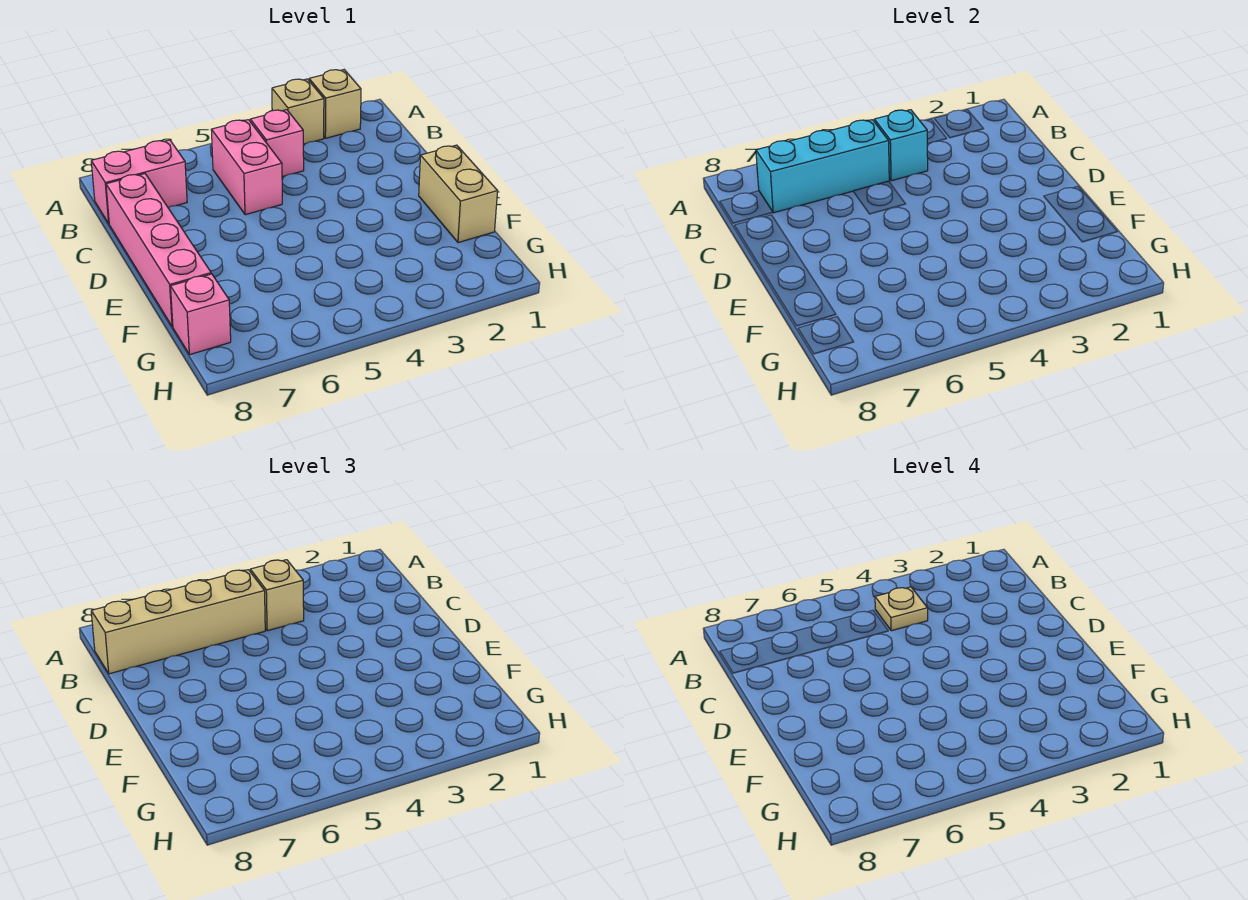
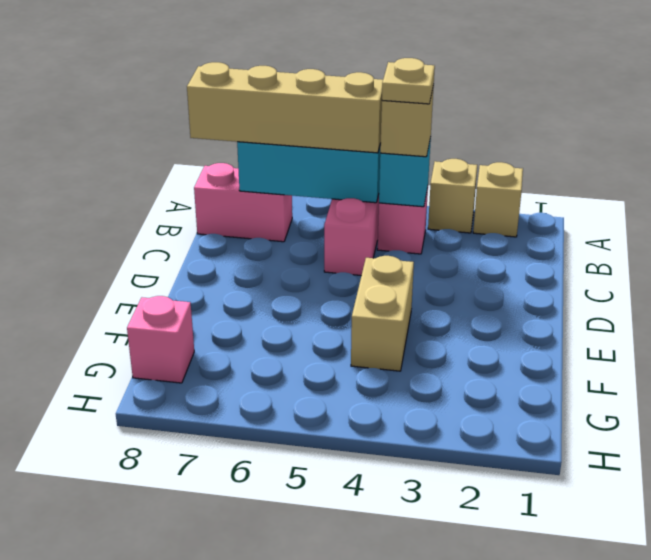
pink 1x4 brick [106,174,211,327] -> none
tan 1x2 brick [419,145,498,243] -> tan 1x2 brick moved to [351,256,414,371]

